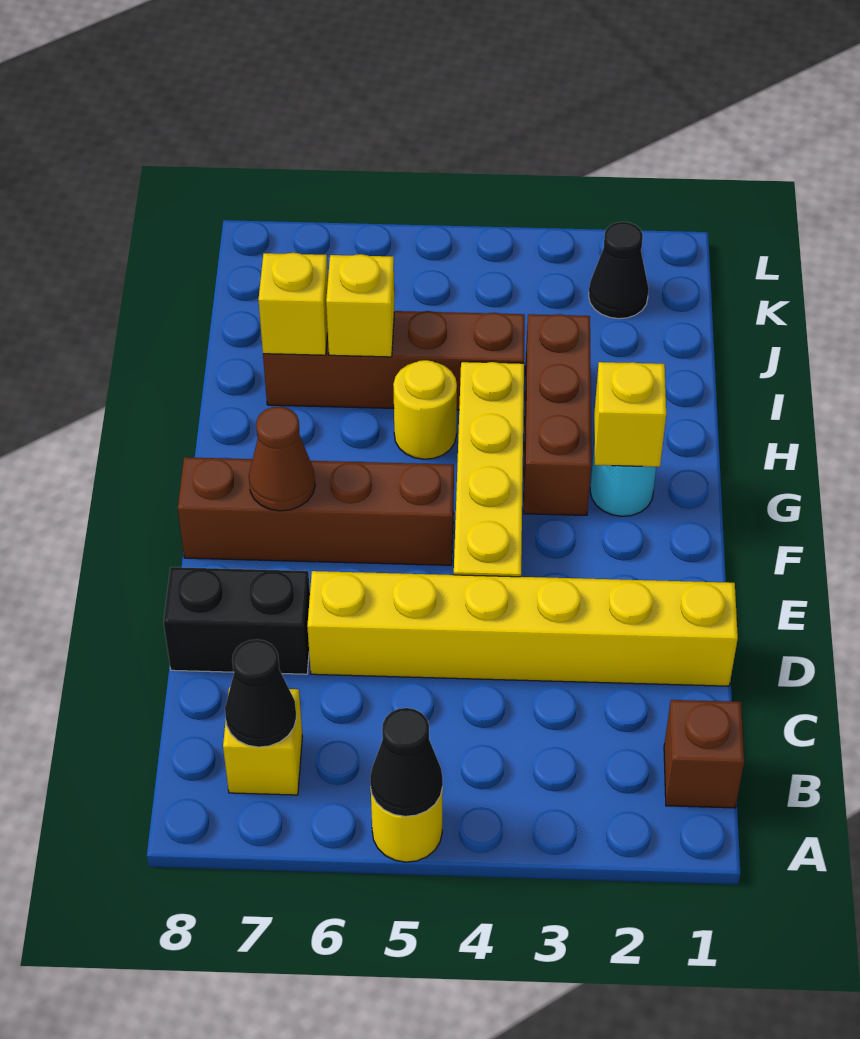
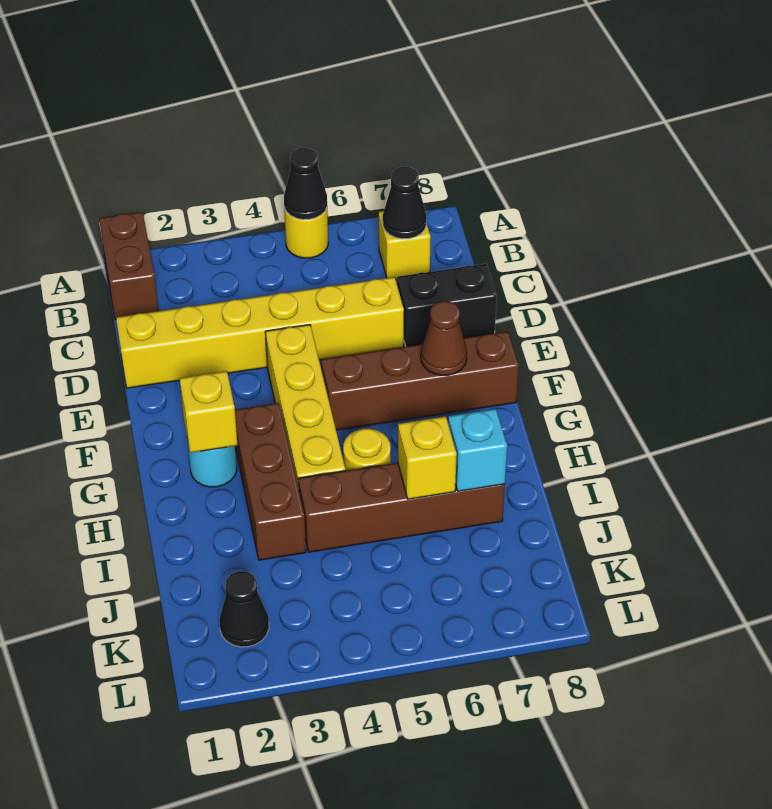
brown 1x1 brick [664,700,744,808] -> brown 1x2 brick [99,212,158,320]
yellow 1x1 brick [258,253,328,355] -> cyan 1x1 brick [448,409,507,491]

